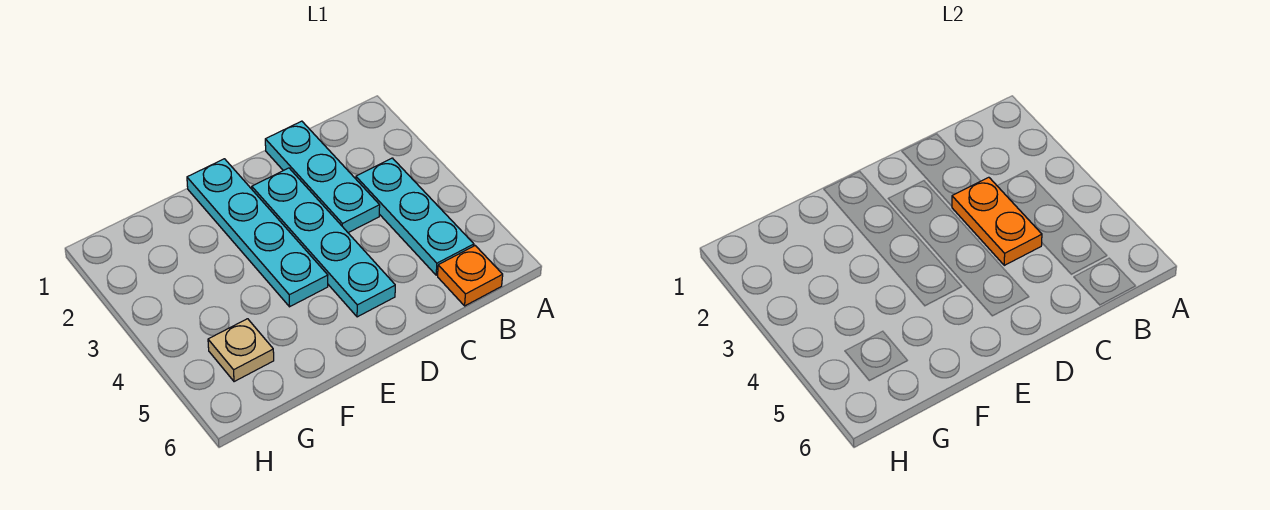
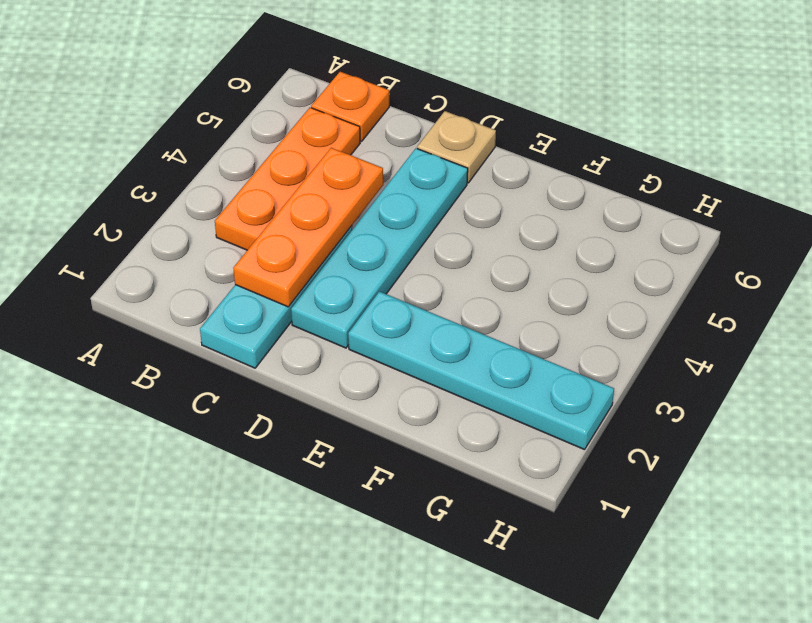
cyan 1x3 plate [356,158,474,275] -> orange 1x3 plate [215,108,360,250]
orange 1x2 plate [952,177,1042,265] -> orange 1x3 plate [233,148,383,307]
cyan 1x4 plate [187,159,328,307] -> cyan 1x4 plate turned to [348,291,614,450]
tan 1x1 plate [208,319,274,382] -> tan 1x1 plate moved to [417,111,496,183]

